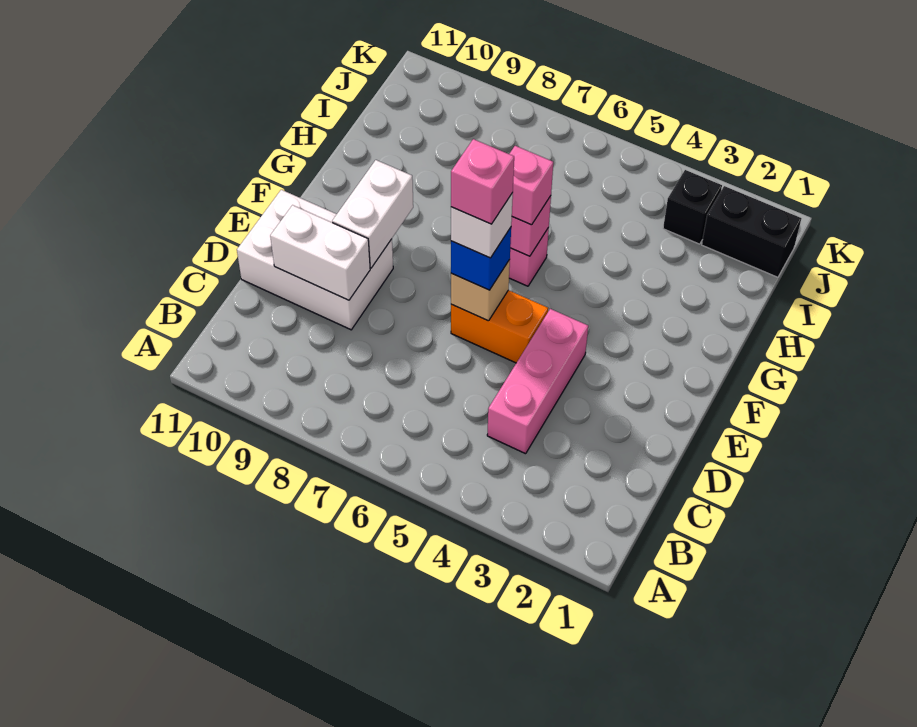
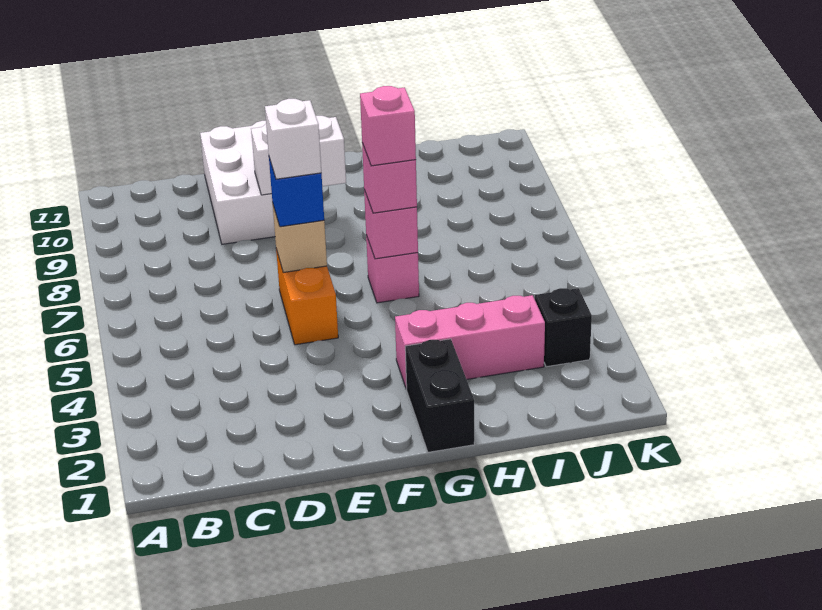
pink 1x3 brick [487,309,588,454] -> pink 1x3 brick moved to [395,295,545,389]
white 1x2 brick [270,205,370,300] -> none
pink 1x1 brick [451,139,514,224] -> pink 1x1 brick moved to [360,86,416,166]
black 1x2 brick [702,186,801,277] -> black 1x2 brick moved to [405,339,474,452]

